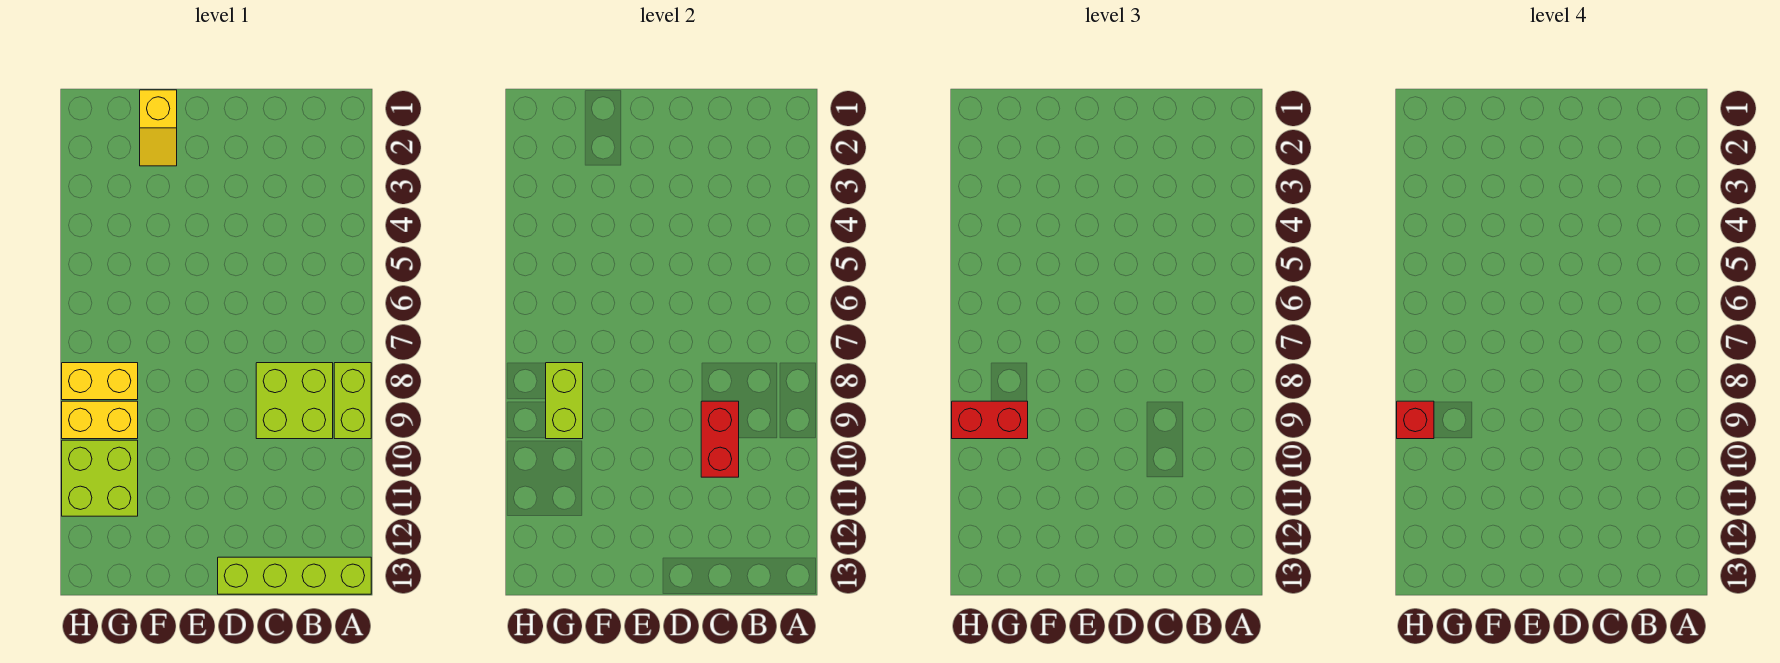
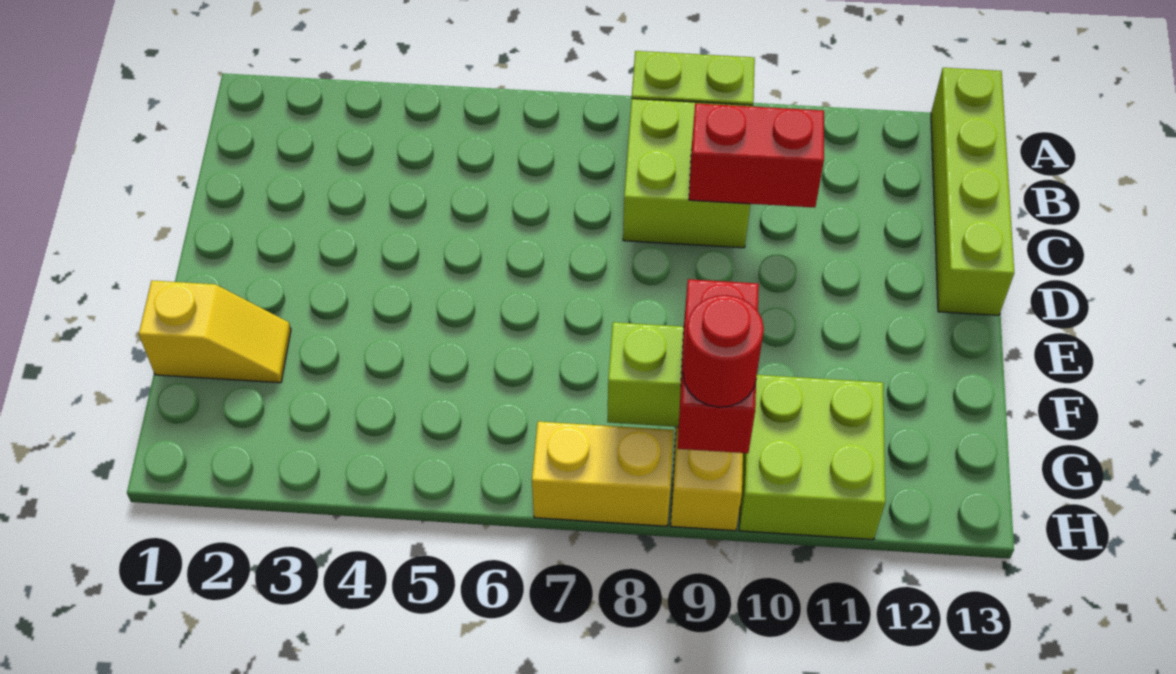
yellow 1x2 brick [62,363,138,400] -> yellow 1x2 brick turned to [532,422,674,526]
red 1x1 brick [1397,401,1434,439] -> red 1x1 round brick [683,295,764,407]

